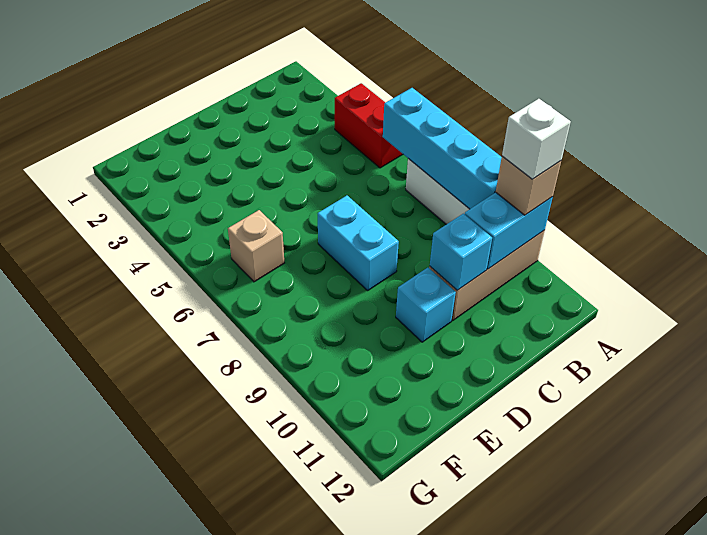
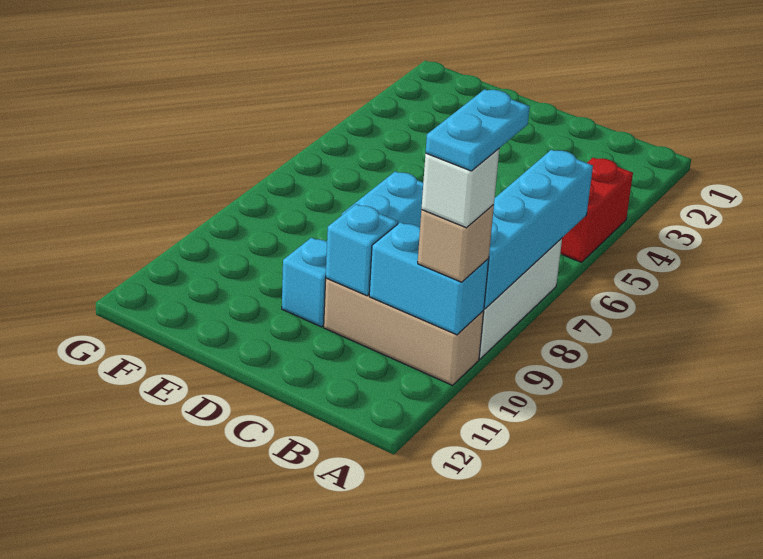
none -> cyan 1x2 plate [426,89,530,171]
tan 1x1 brick [228,210,284,282] -> none

